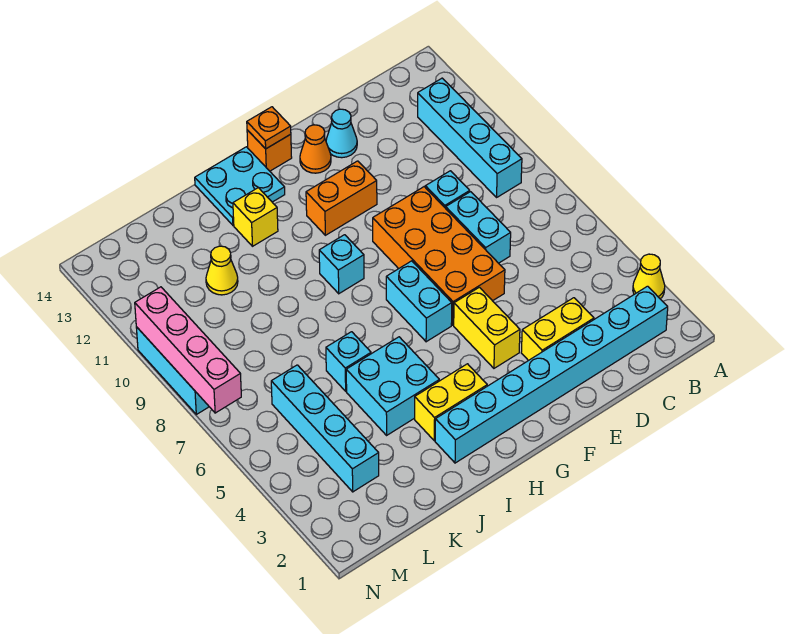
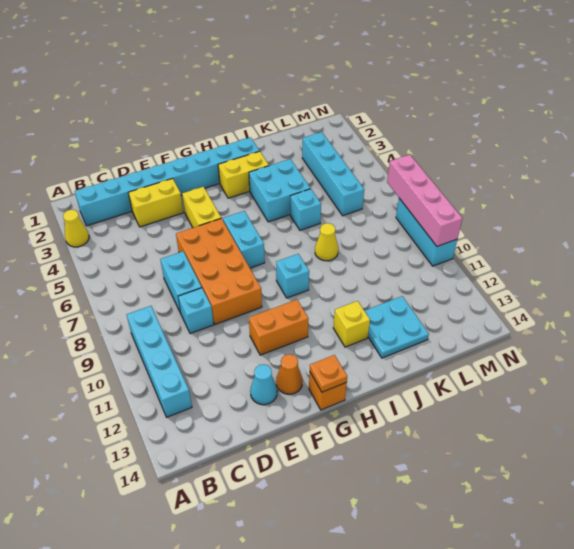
cyan 2x2 plate [195,147,285,225] -> cyan 2x2 plate moved to [365,296,429,358]
yellow 1x1 cone [206,246,238,295] -> yellow 1x1 cone moved to [315,223,338,261]

